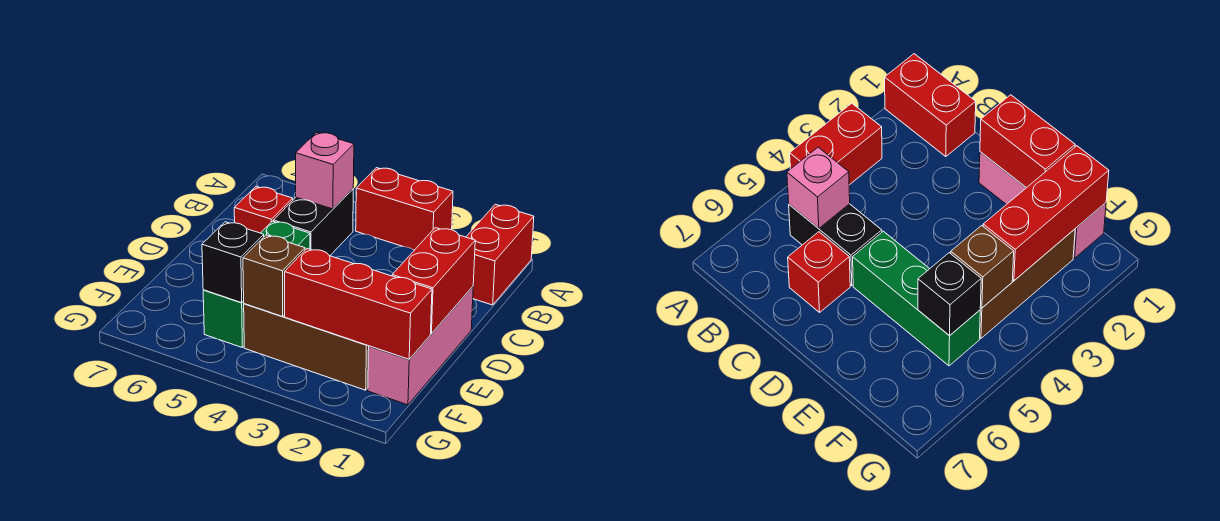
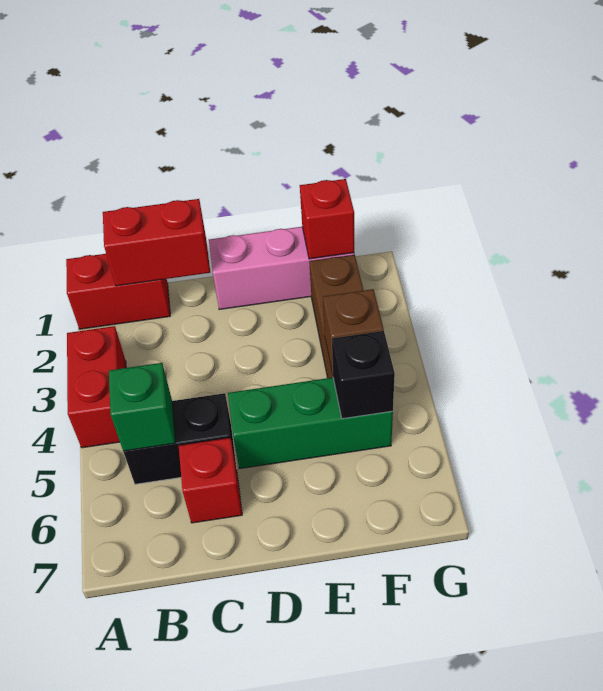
pink 1x1 brick [296,132,354,209] -> green 1x1 brick [109,363,176,451]
red 1x2 brick [392,228,475,334] -> red 1x2 brick moved to [103,199,210,286]
red 1x3 brick [285,249,432,359] -> red 1x1 brick [300,179,354,259]

